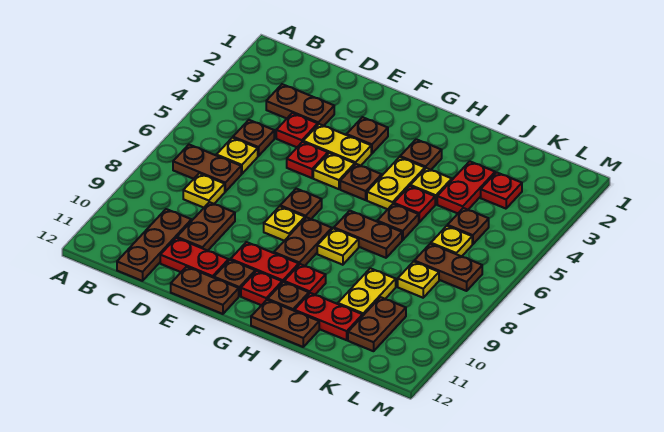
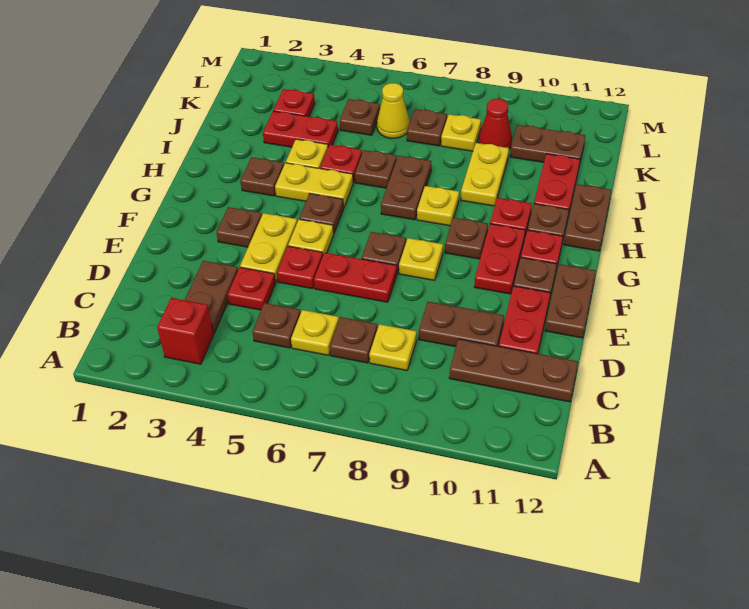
none -> red 1x1 brick [157,298,214,364]
brown 1x2 plate [173,145,241,192] -> brown 1x1 plate [330,317,377,363]
none -> red 1x2 plate [314,253,397,302]
brown 1x2 plate [274,217,332,266] -> brown 1x1 plate [445,218,488,259]
yellow 1x2 plate [338,268,396,315] -> yellow 1x2 plate turned to [461,143,509,206]
yellow 1x1 plate [431,226,472,256] -> yellow 1x1 cone [377,83,410,138]
brown 1x2 plate [414,244,482,291] -> brown 1x1 plate [407,109,447,146]
none -> red 1x1 cone [479,99,512,149]

